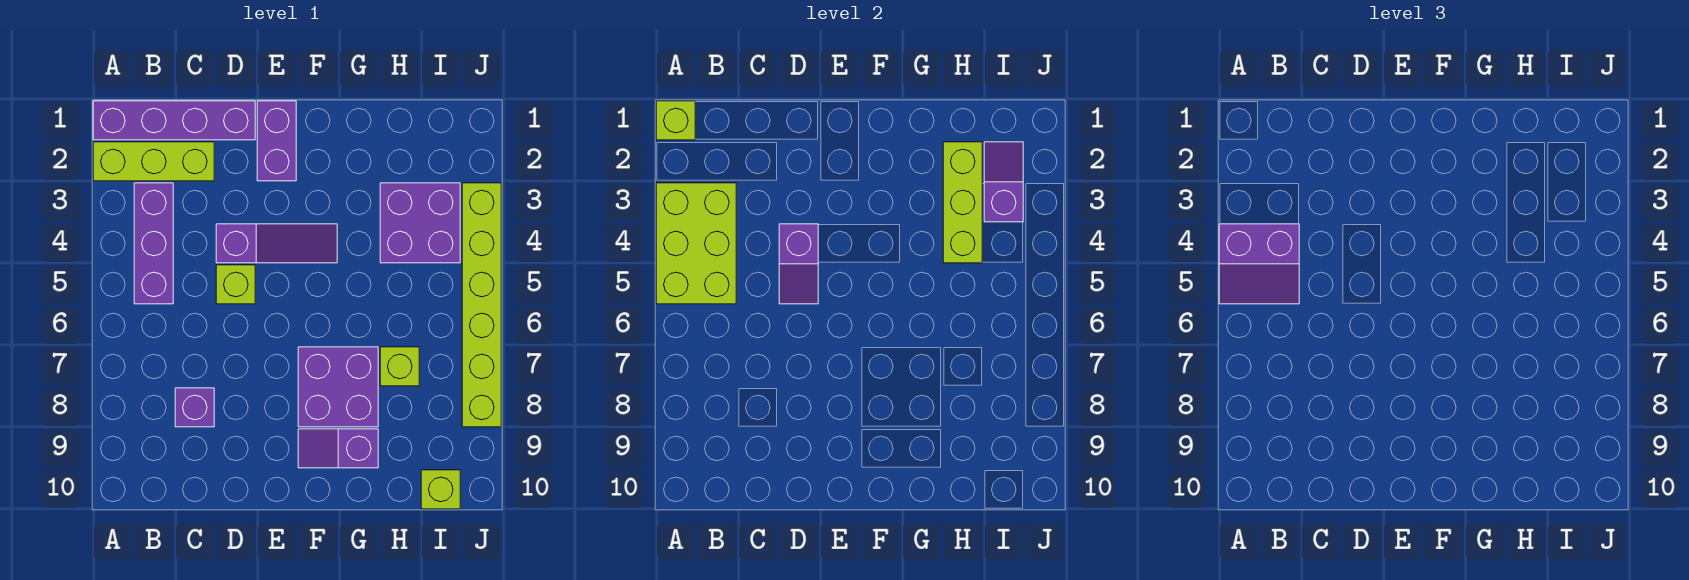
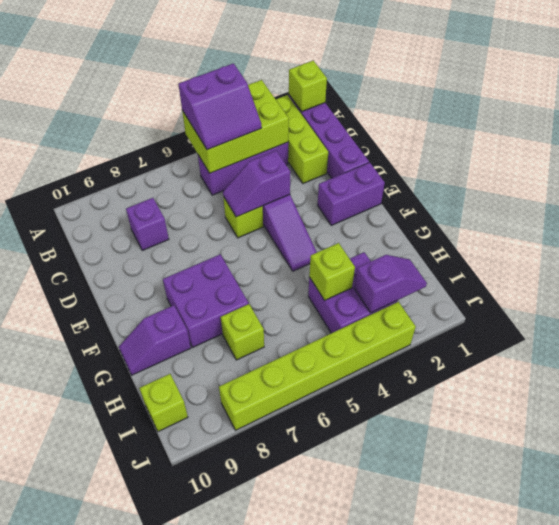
purple 2x2 slope [1219,224,1299,304] -> purple 2x2 slope turned to [178,63,262,150]
purple 1x2 slope [298,429,378,468] -> purple 1x2 slope turned to [119,305,191,375]
lime 1x3 brick [943,142,982,263] -> lime 1x1 brick [309,243,355,300]

